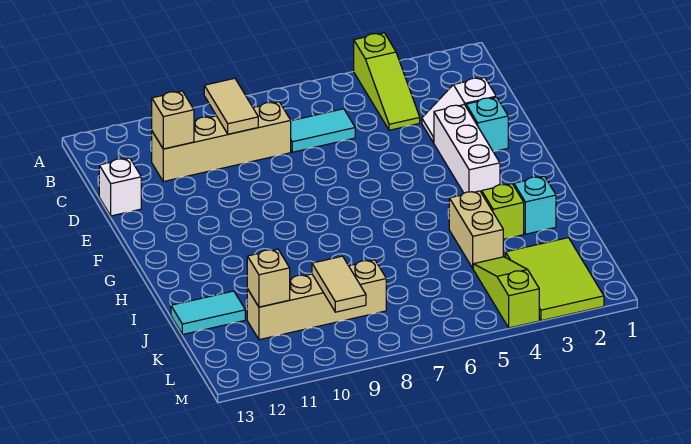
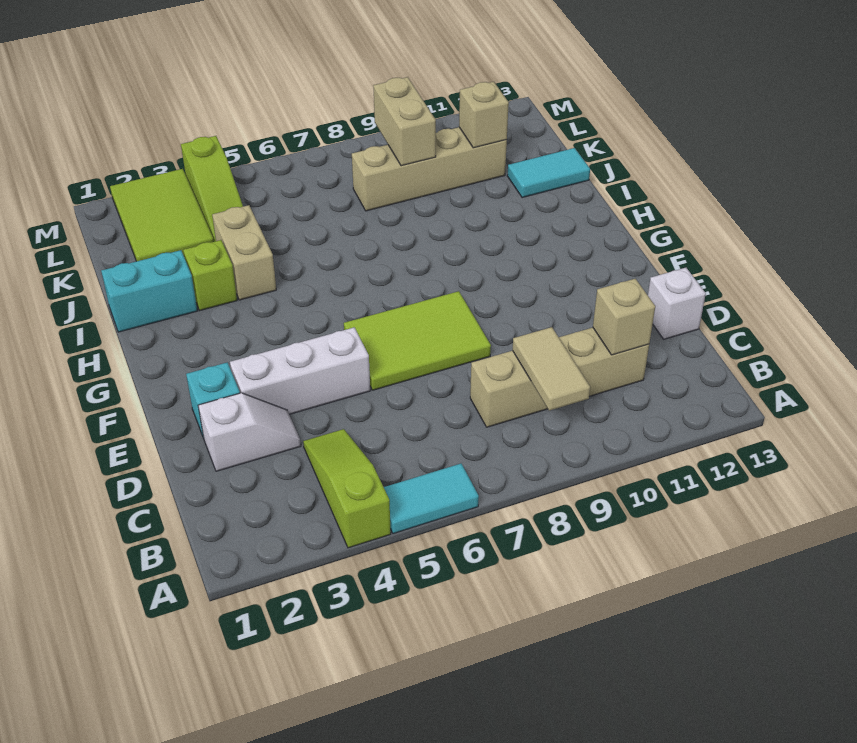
cyan 1x2 tile [291,109,355,152] -> cyan 1x2 tile moved to [384,464,479,534]
white 1x3 brick [434,105,500,193] -> white 1x3 brick turned to [230,327,370,414]
none -> lime 2x3 tile [344,291,491,390]
cyan 1x1 brick [514,176,556,234] -> cyan 1x2 brick [101,250,197,332]
tan 1x2 tile [312,256,366,312] -> tan 1x2 brick [373,77,436,166]

